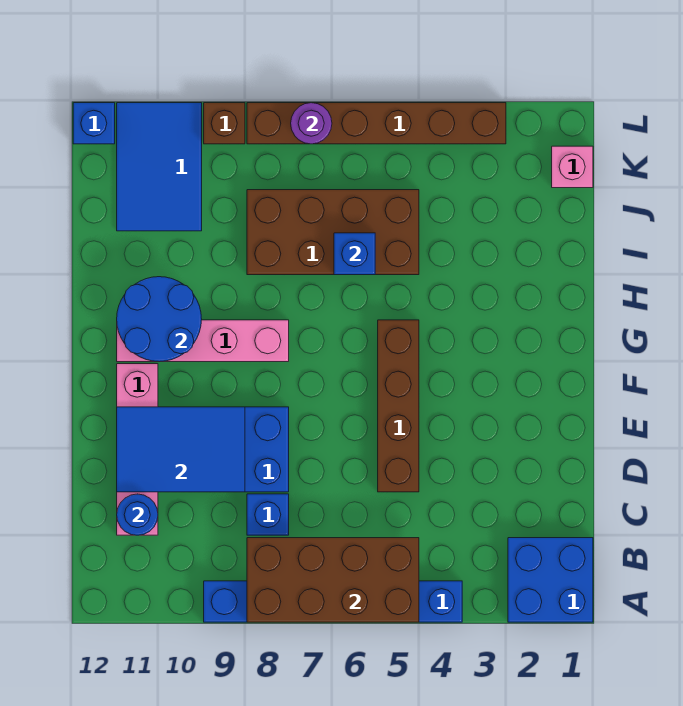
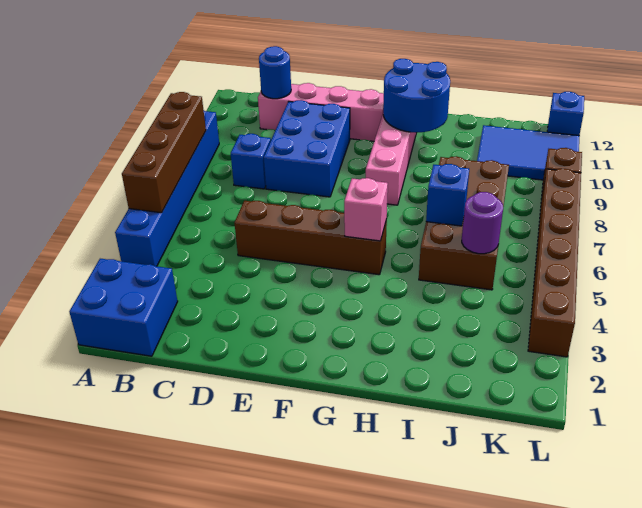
brown 2x4 brick [247,538,419,622] -> brown 1x4 brick [122,92,206,213]
blue 2x3 tile [117,407,245,492] -> none
pink 1x1 brick [552,146,593,188] -> pink 1x1 brick moved to [344,178,388,241]
purple 1x1 round brick [291,103,332,144] -> purple 1x1 round brick moved to [462,192,503,254]

